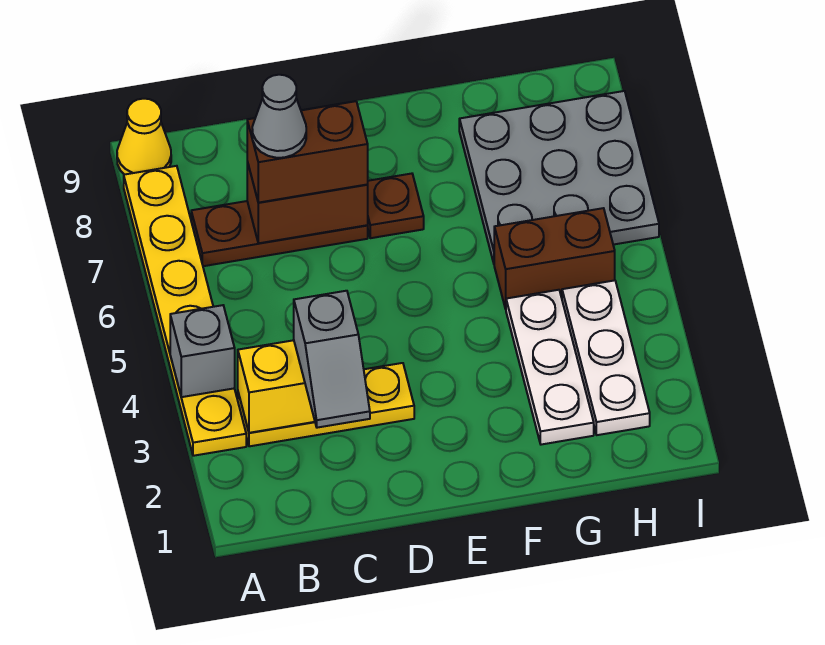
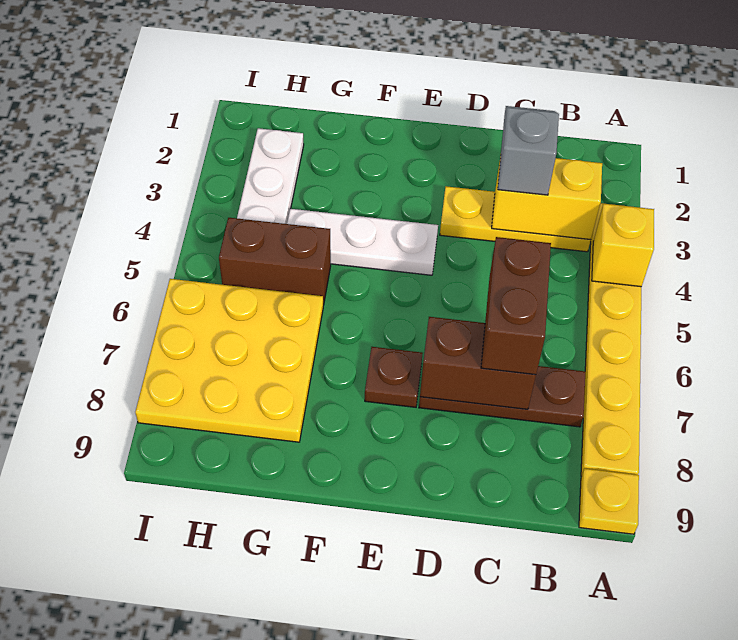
grey 1x1 brick [170,305,235,397] -> yellow 1x1 brick [592,204,654,287]
yellow 1x1 cone [117,99,171,175] -> yellow 1x1 plate [579,469,639,534]
brown 1x2 brick [247,101,368,203] -> brown 1x2 brick turned to [481,237,551,375]
grey 1x1 cone [252,75,306,158] -> none
white 1x3 plate [506,290,594,445] -> white 1x3 plate turned to [287,209,438,275]
grey 3x3 plate [459,91,659,263] -> yellow 3x3 plate [135,279,323,442]

